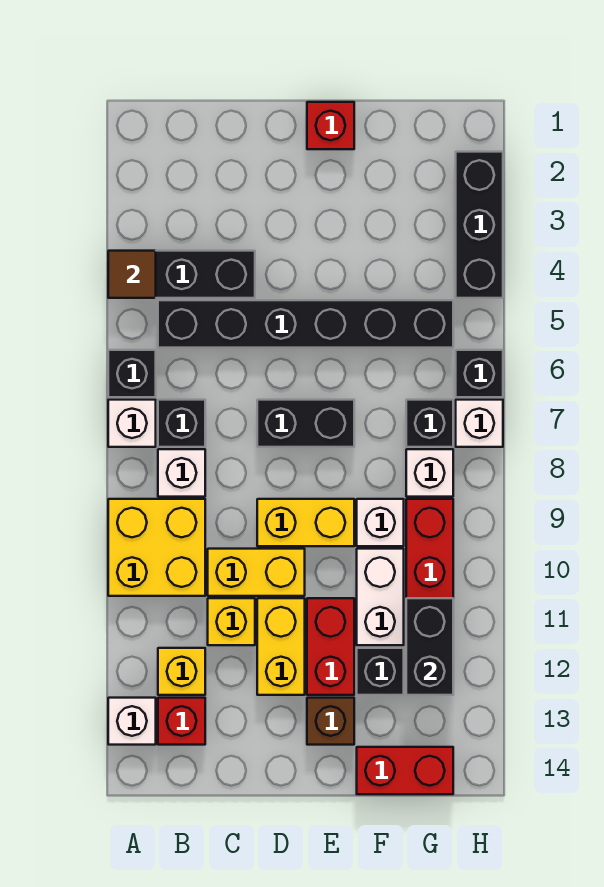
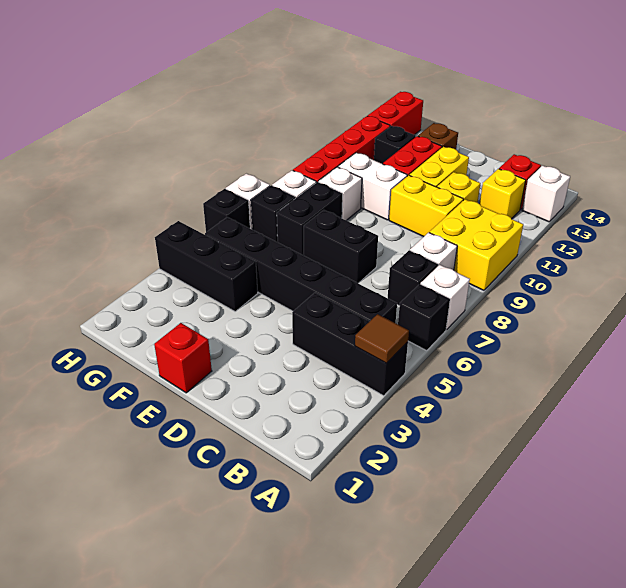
yellow 1x2 brick [257,499,354,546] -> none
white 1x2 brick [357,549,404,645] -> white 1x2 brick turned to [338,153,407,220]
red 1x2 brick [357,747,453,794] -> red 1x2 brick turned to [368,92,423,135]
black 1x2 brick [406,598,453,695] -> black 1x2 brick moved to [277,182,343,256]
black 1x3 brick [456,152,503,298] -> black 1x3 brick turned to [155,221,258,311]

